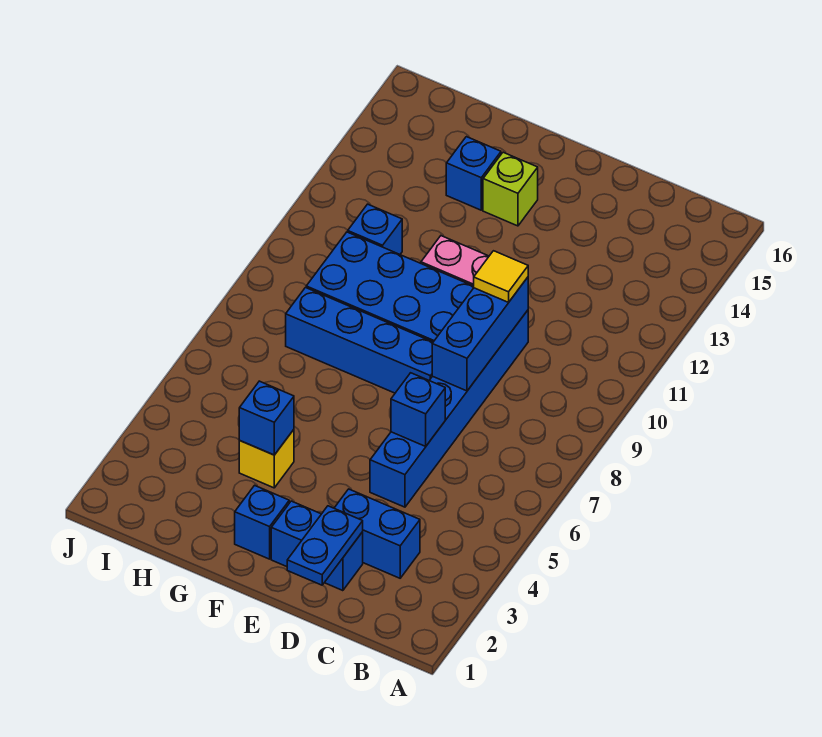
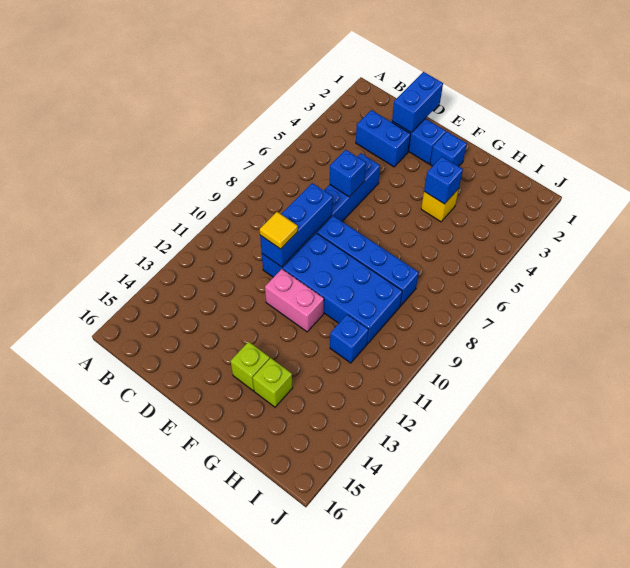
blue 1x2 plate [287,506,363,585] -> blue 1x2 brick [392,72,443,132]
blue 1x1 brick [446,137,501,210] -> lime 1x1 brick [253,358,293,407]

